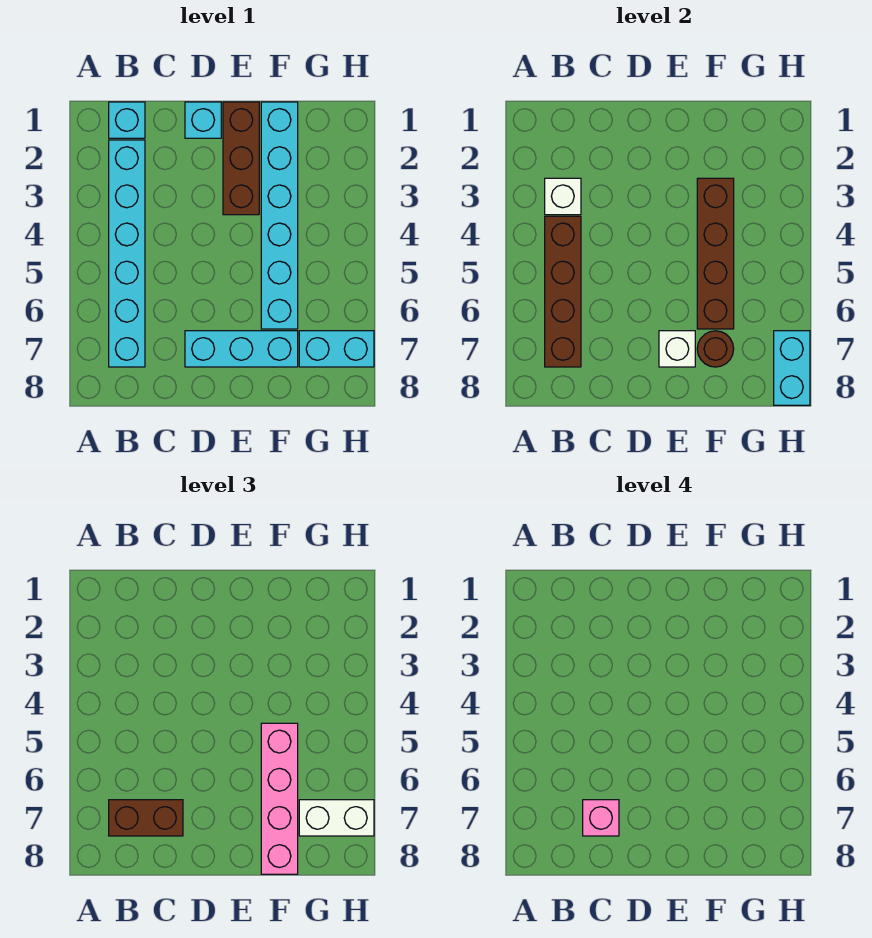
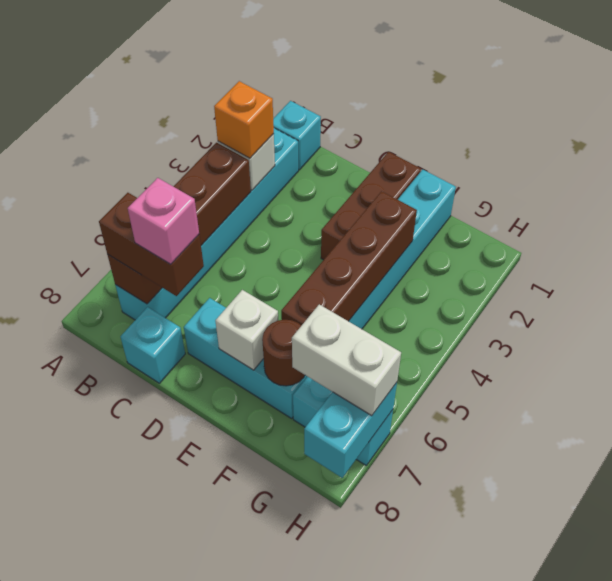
none -> orange 1x1 brick [214,81,274,158]
cyan 1x1 brick [185,102,221,138] -> cyan 1x1 brick moved to [121,307,185,383]
pink 1x4 brick [261,723,298,874] -> none

